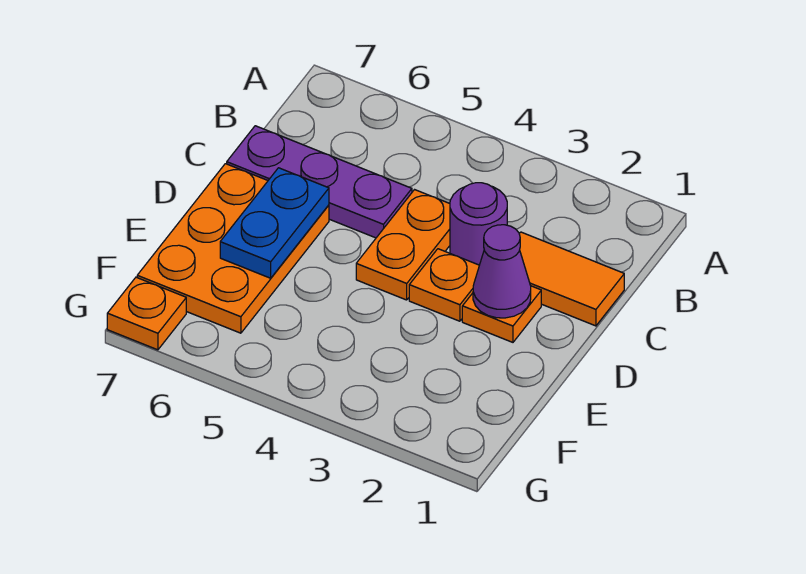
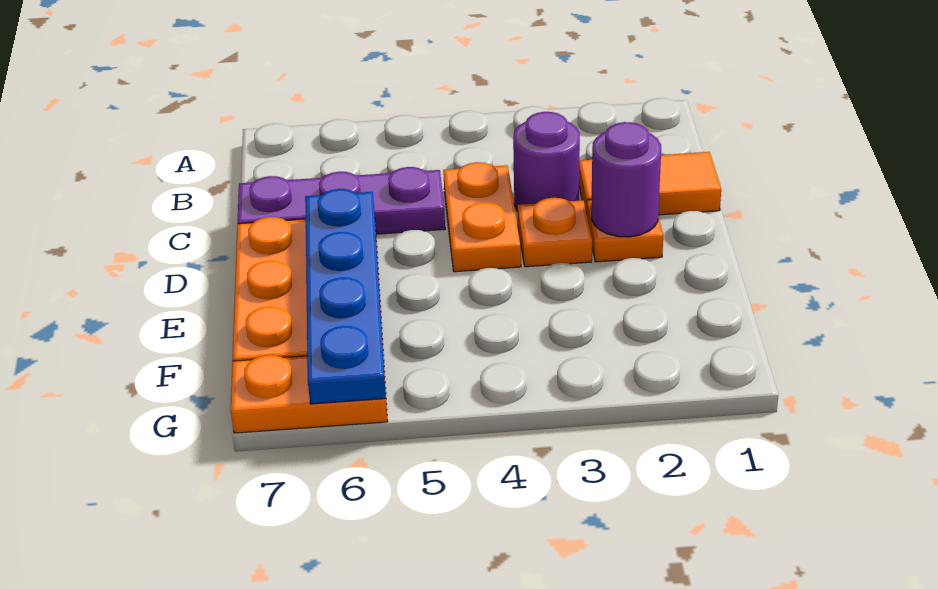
purple 1x1 cone [473,225,531,318] -> purple 1x1 round brick [591,122,661,237]
blue 1x2 plate [220,168,329,278] -> blue 1x4 plate [305,189,386,404]
orange 1x1 plate [107,277,186,350] -> orange 1x2 plate [231,355,388,433]

